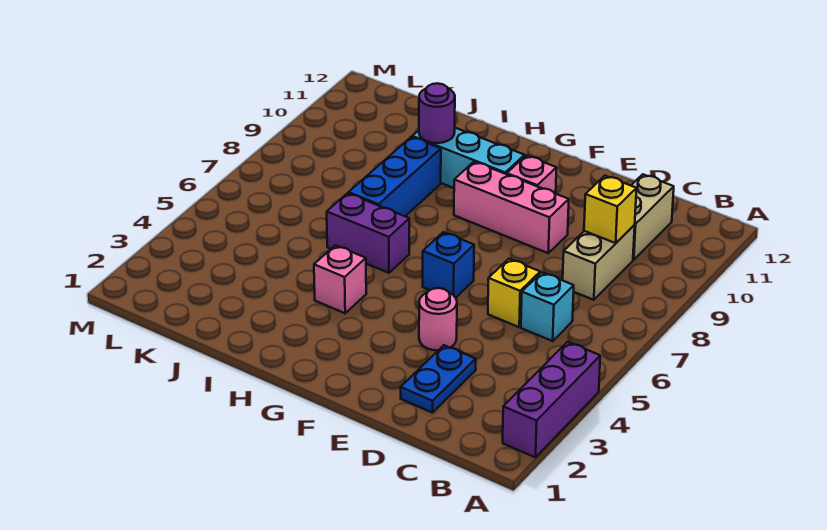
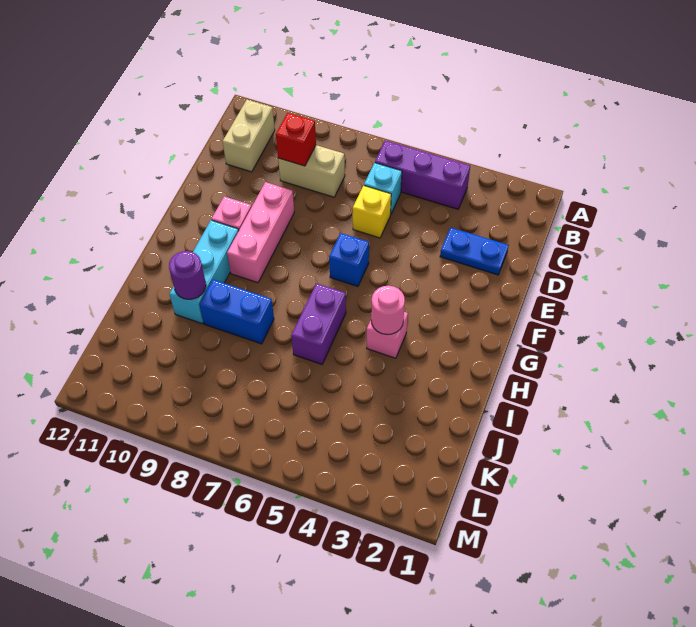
purple 1x3 brick [503,342,600,457] -> purple 1x3 brick moved to [375,140,470,209]
yellow 1x1 brick [584,176,637,243] -> red 1x1 brick [276,113,316,166]
tan 1x2 brick [631,174,674,260] -> tan 1x2 brick turned to [223,100,275,172]
pink 1x1 round brick [419,288,457,350] -> pink 1x1 round brick moved to [371,286,405,335]
blue 1x3 brick [349,137,441,216] -> blue 1x2 brick [199,280,274,344]

